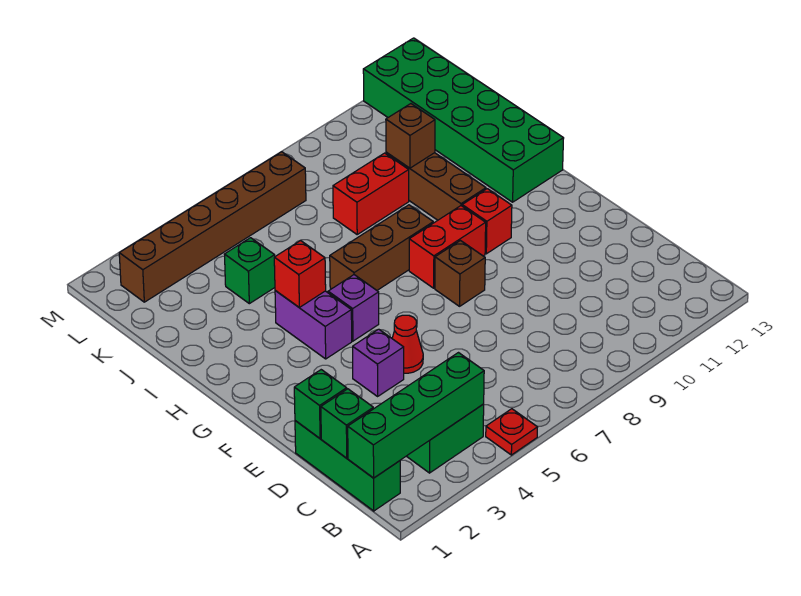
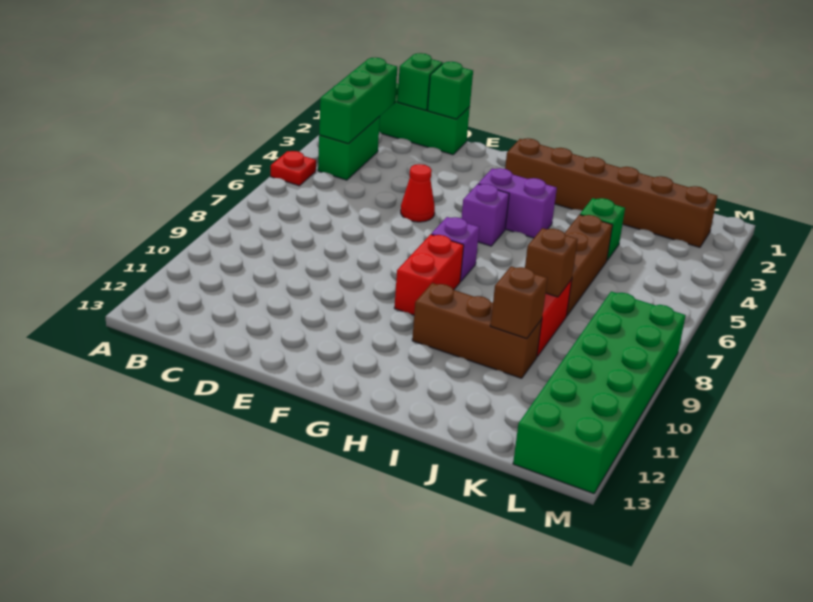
green 1x4 brick [348,353,484,478] -> green 1x3 brick [319,57,397,144]
purple 1x1 brick [353,329,404,396] -> purple 1x1 brick moved to [431,217,479,282]
brown 1x1 brick [435,241,485,306] -> brown 1x1 brick moved to [525,228,578,297]
red 1x1 brick [462,189,512,254] -> none
red 1x1 brick [274,240,326,307] -> none
brown 1x3 brick [330,205,433,290] -> brown 1x3 brick moved to [565,215,613,316]
green 2x6 brick [363,38,564,202] -> green 2x6 brick turned to [513,292,686,494]
brown 1x6 brick [119,152,306,302] -> brown 1x6 brick turned to [505,138,717,247]

